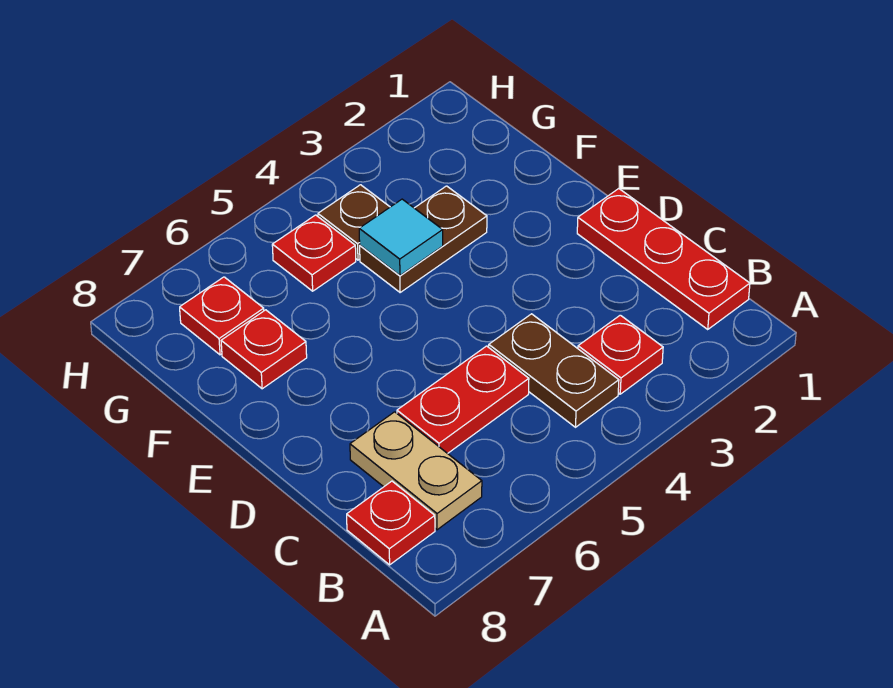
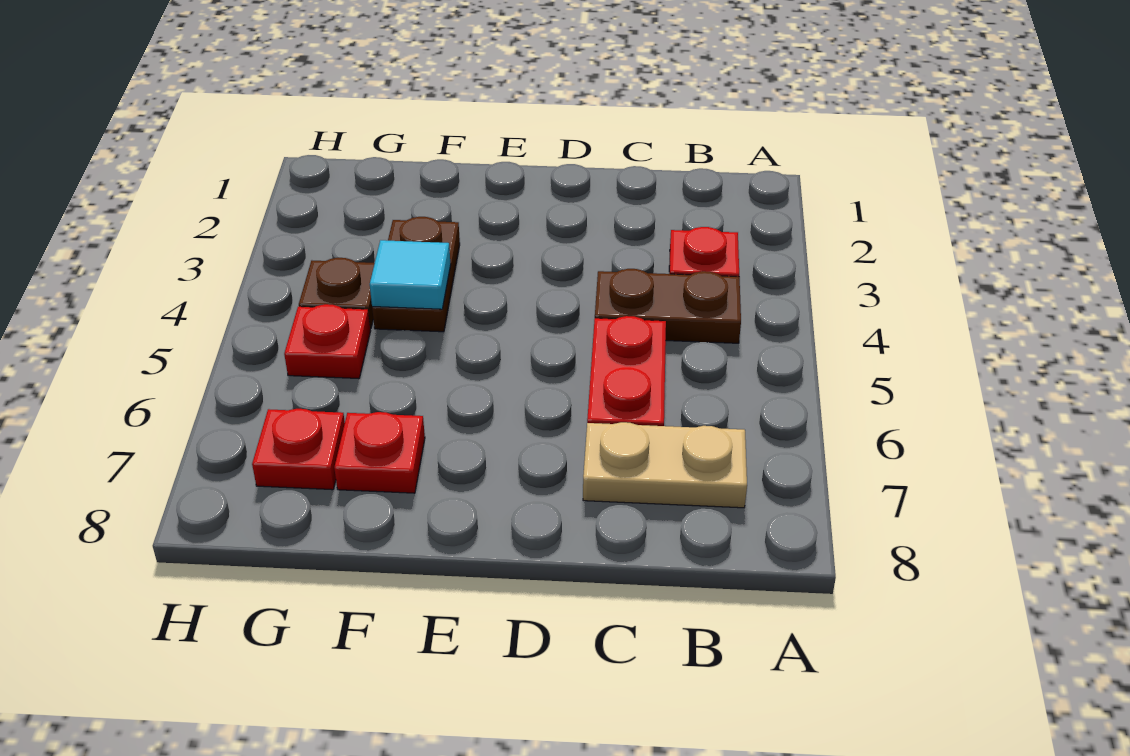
red 1x3 plate [577,189,750,329] -> none
red 1x1 plate [347,481,435,565] -> none

